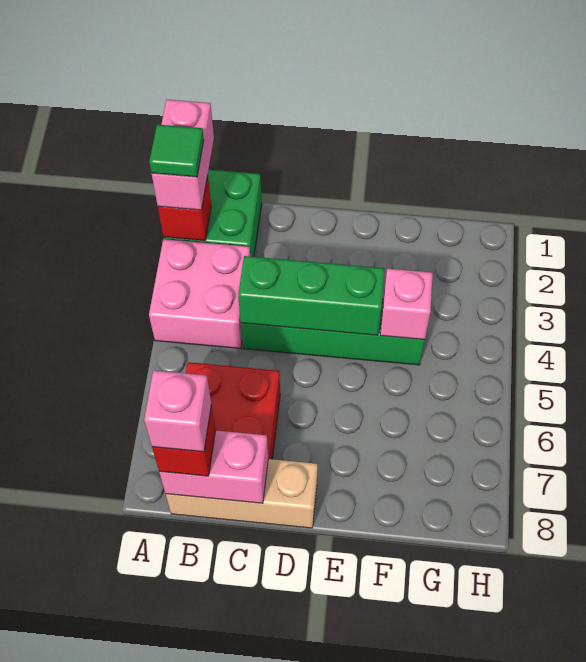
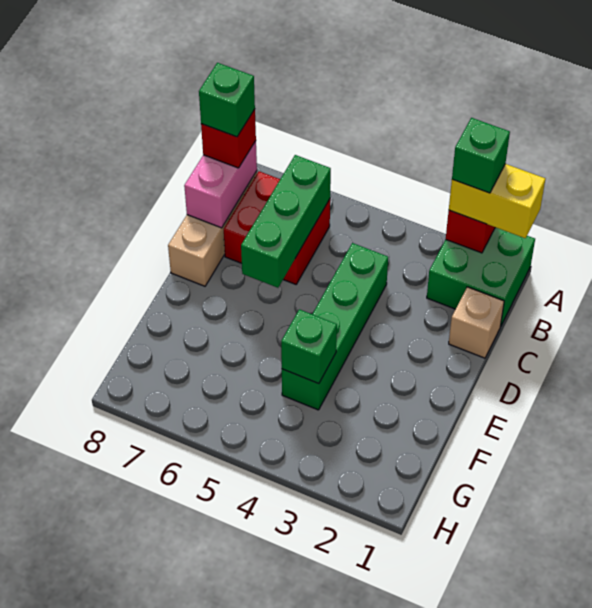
pink 1x2 brick [152,100,214,210] -> yellow 1x2 brick [449,164,545,238]
green 1x1 tile [149,125,204,177] -> green 1x1 brick [452,118,510,193]
pink 2x2 brick [149,239,250,349] -> none
pink 1x1 brick [144,370,211,452] -> green 1x1 brick [199,63,255,137]
none -> tan 1x1 brick [449,287,504,358]
green 1x3 brick [238,256,385,335] -> green 1x3 brick moved to [241,155,331,288]
pink 1x1 brick [380,269,433,340] -> green 1x1 brick [281,309,337,384]

